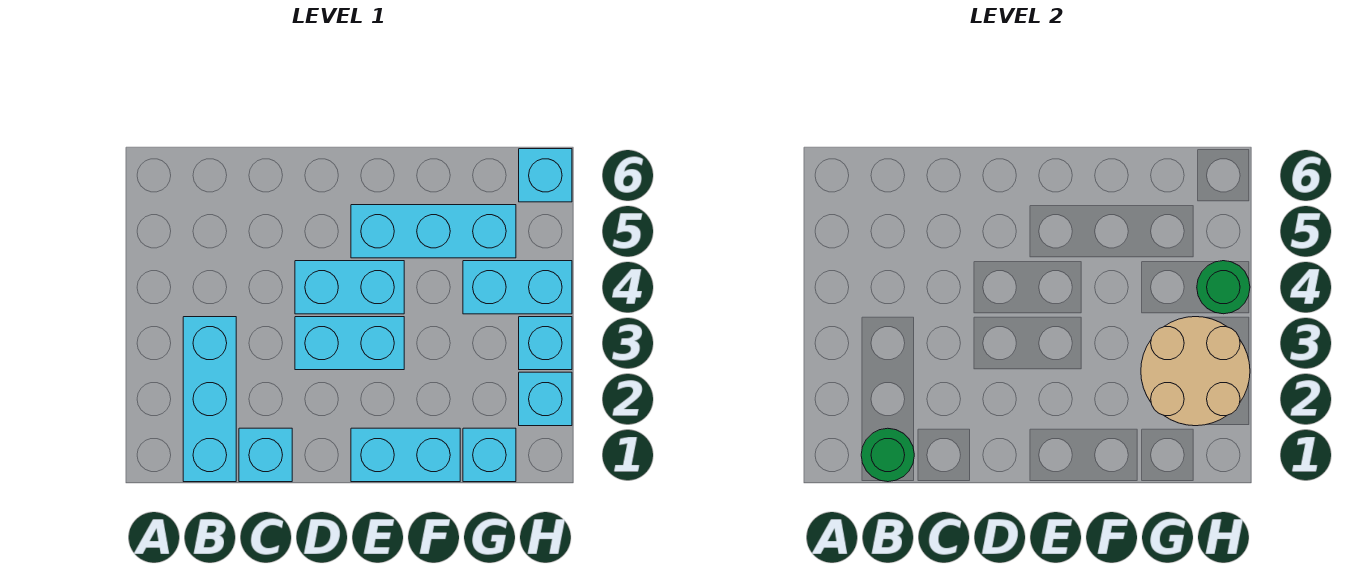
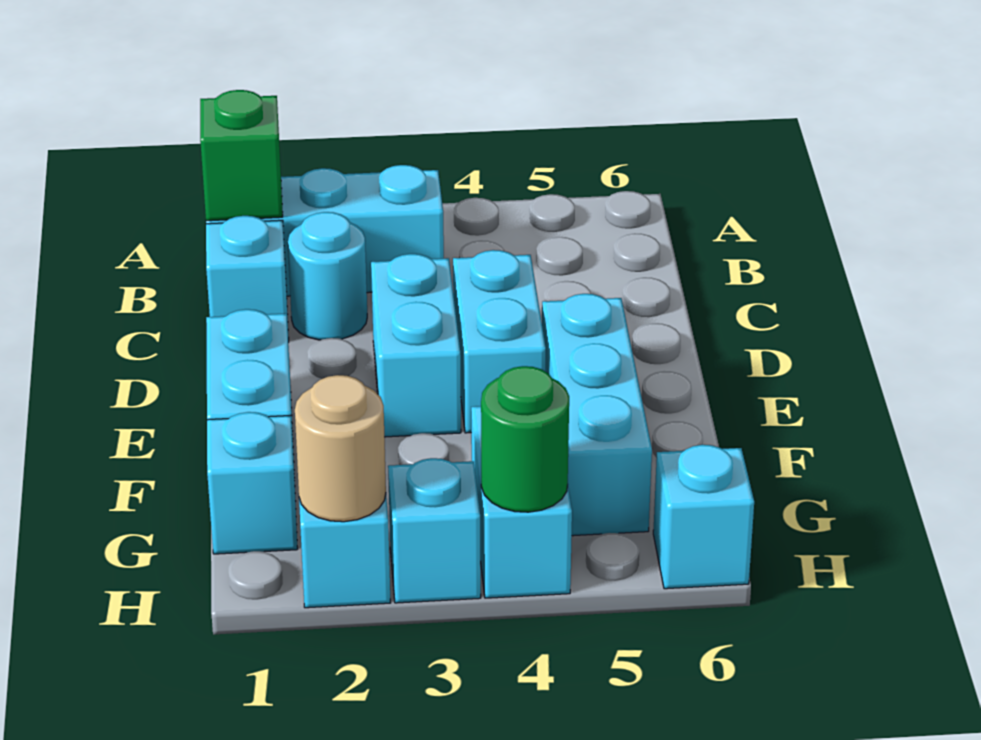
green 1x1 round brick [861,428,914,482] -> green 1x1 brick [200,90,283,221]
none -> cyan 1x1 round brick [288,212,367,340]
tan 2x2 round brick [1141,317,1250,426] -> tan 1x1 round brick [295,375,386,522]

